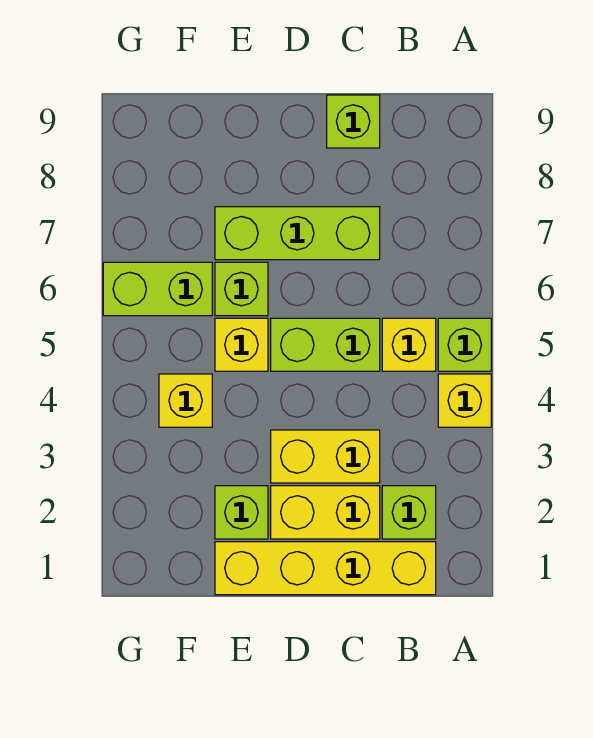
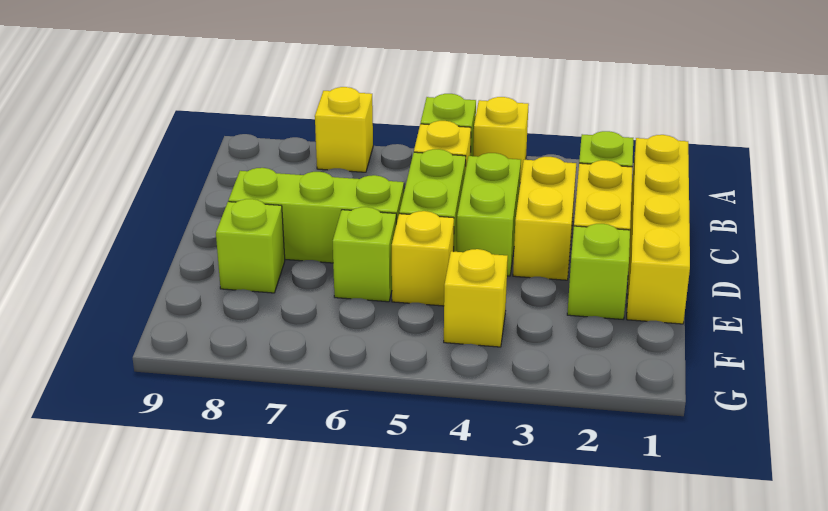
none -> yellow 1x1 brick [315,87,373,172]
lime 1x3 brick [215,207,380,260] -> lime 1x3 brick turned to [228,168,404,263]
lime 1x1 brick [327,95,380,148] -> lime 1x1 brick moved to [216,199,285,293]
lime 1x2 brick [103,262,212,316] -> lime 1x2 brick moved to [457,153,521,276]

